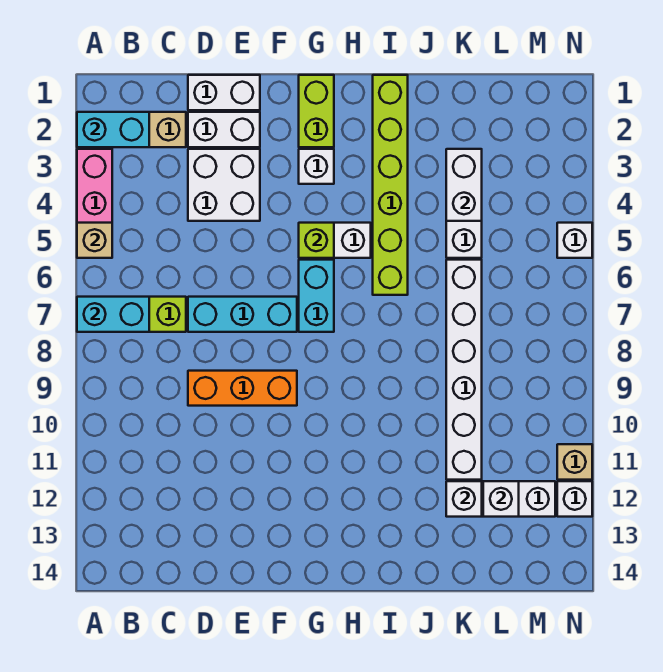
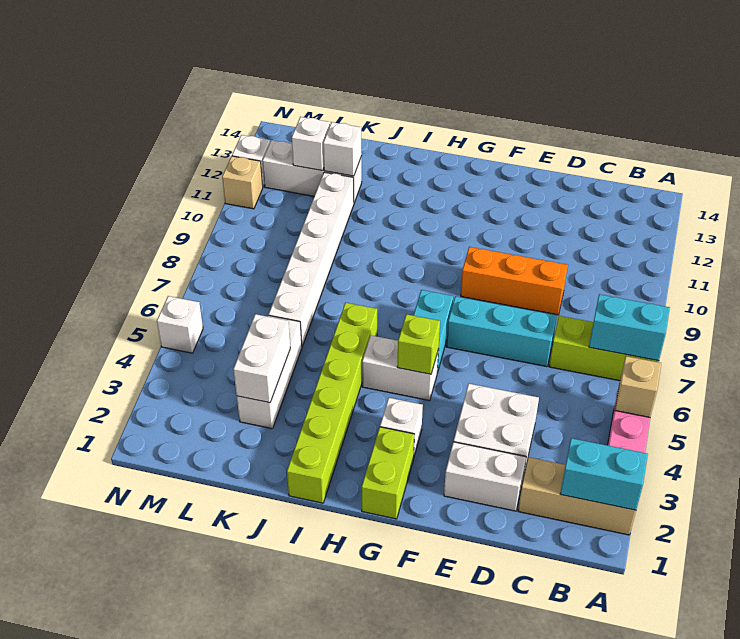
white 1x2 brick [188,75,260,110] -> none

